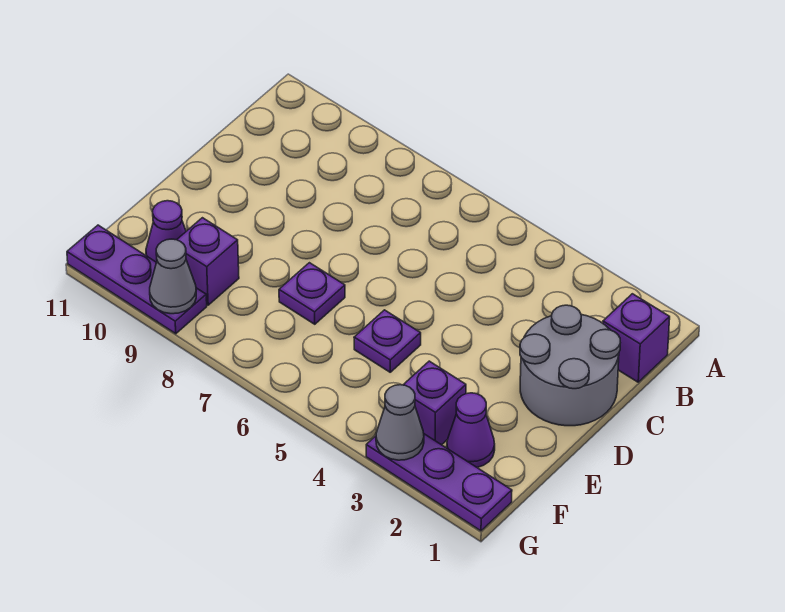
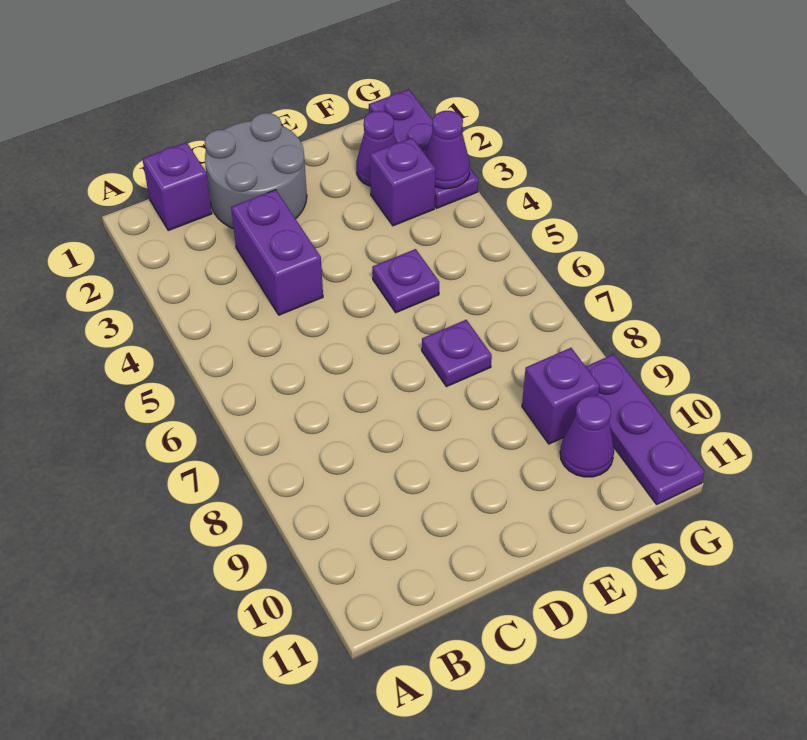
none -> purple 1x2 brick [231,190,323,315]
grey 1x1 cone [376,385,424,460] -> purple 1x1 cone [425,111,470,189]
grey 1x1 cone [150,239,196,314] -> none

